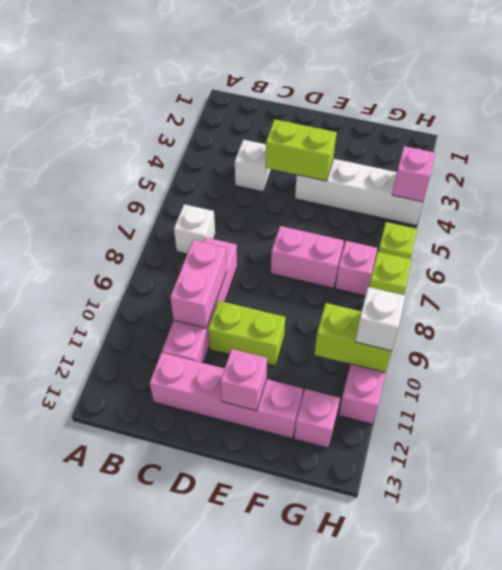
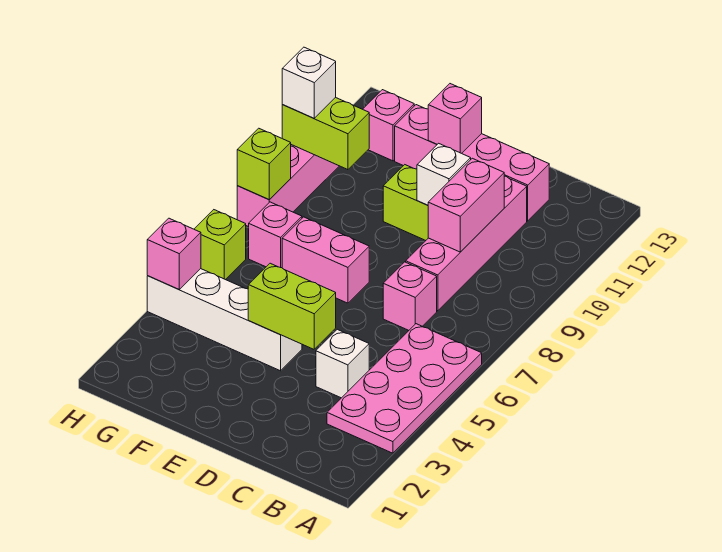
none -> pink 2x4 plate [327,324,482,453]
white 1x1 brick [174,204,215,254] -> white 1x1 brick moved to [417,143,471,205]
none -> pink 1x1 brick [383,262,437,330]

